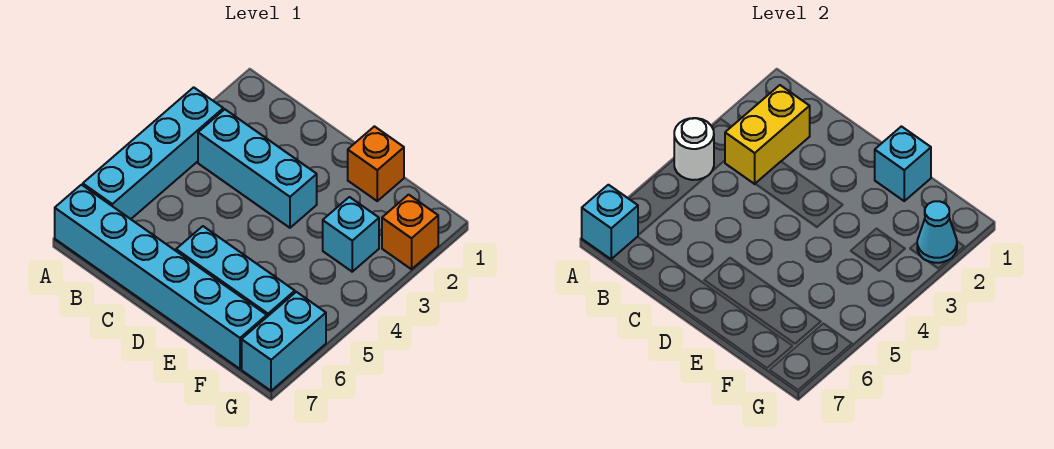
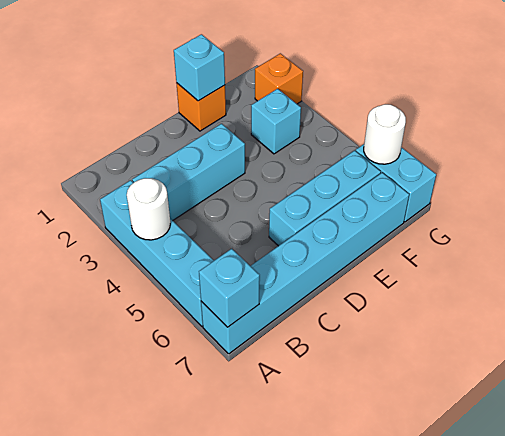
yellow 1x2 brick [725,85,810,184] -> none
cyan 1x1 cone [917,201,957,263] -> none
none -> white 1x1 round brick [364,104,406,164]

